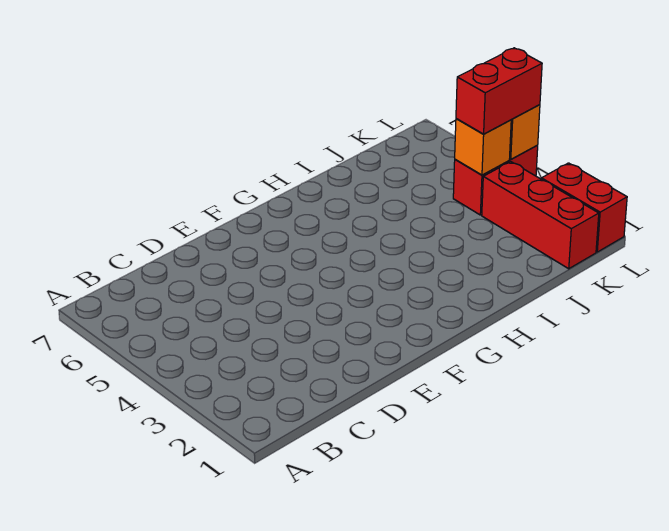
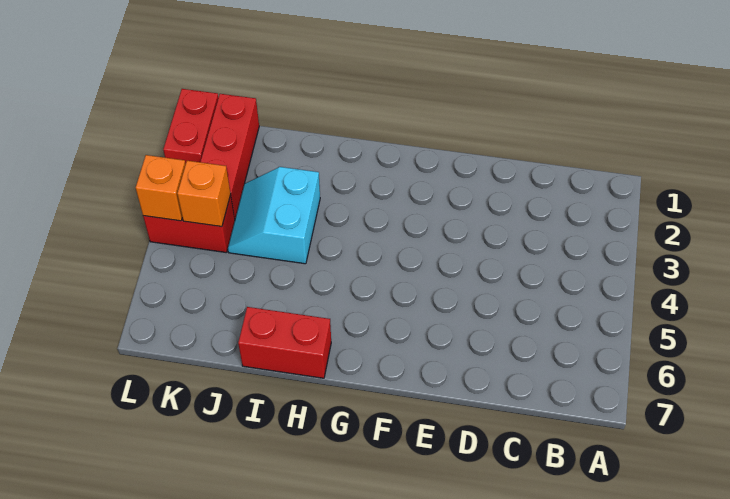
none -> cyan 2x2 slope [228,167,320,264]
red 1x2 brick [456,48,542,134] -> red 1x2 brick moved to [238,307,331,378]

